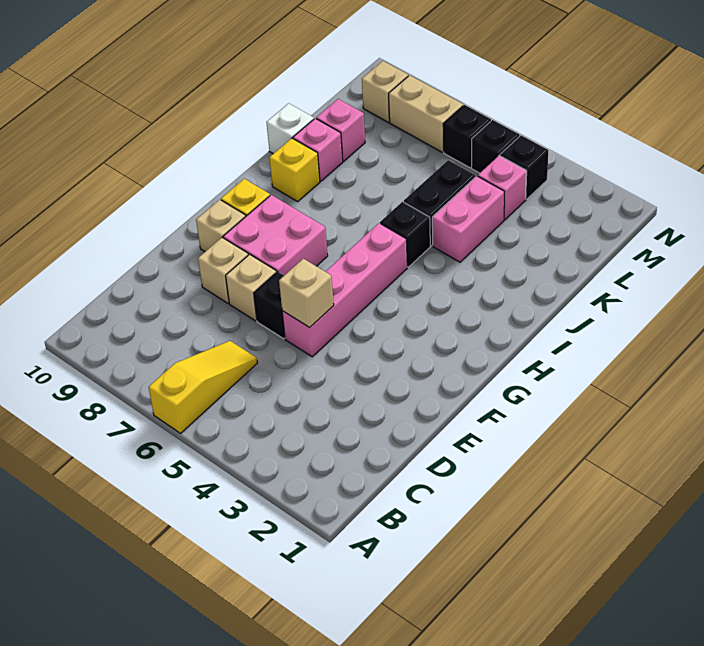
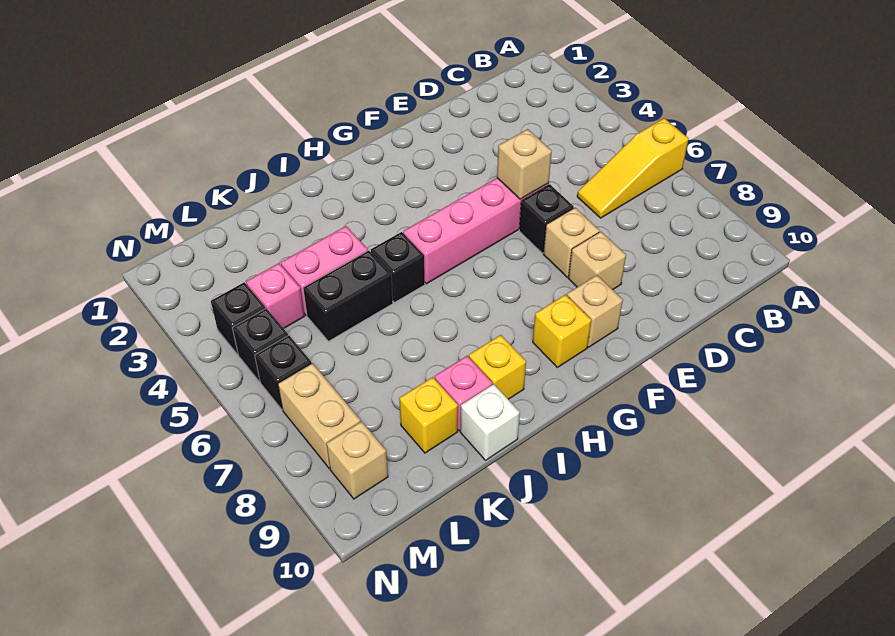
pink 2x2 brick [223,195,328,275] -> none
pink 1x1 brick [316,99,365,161] -> yellow 1x1 brick [399,377,458,453]

